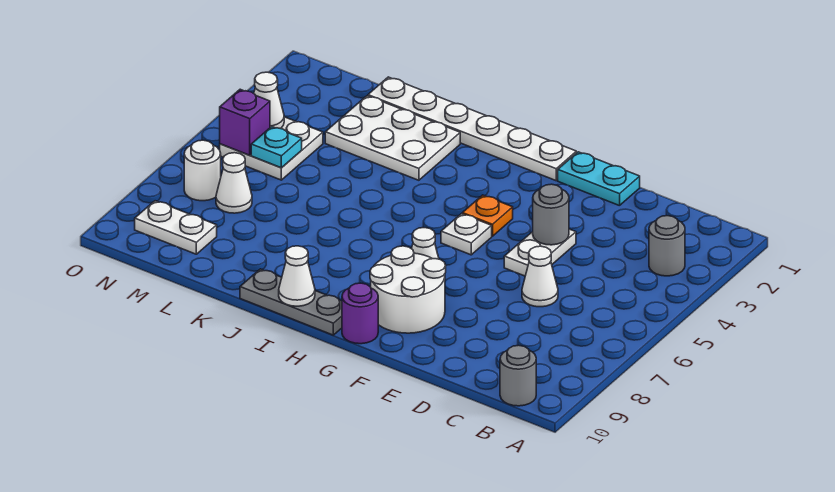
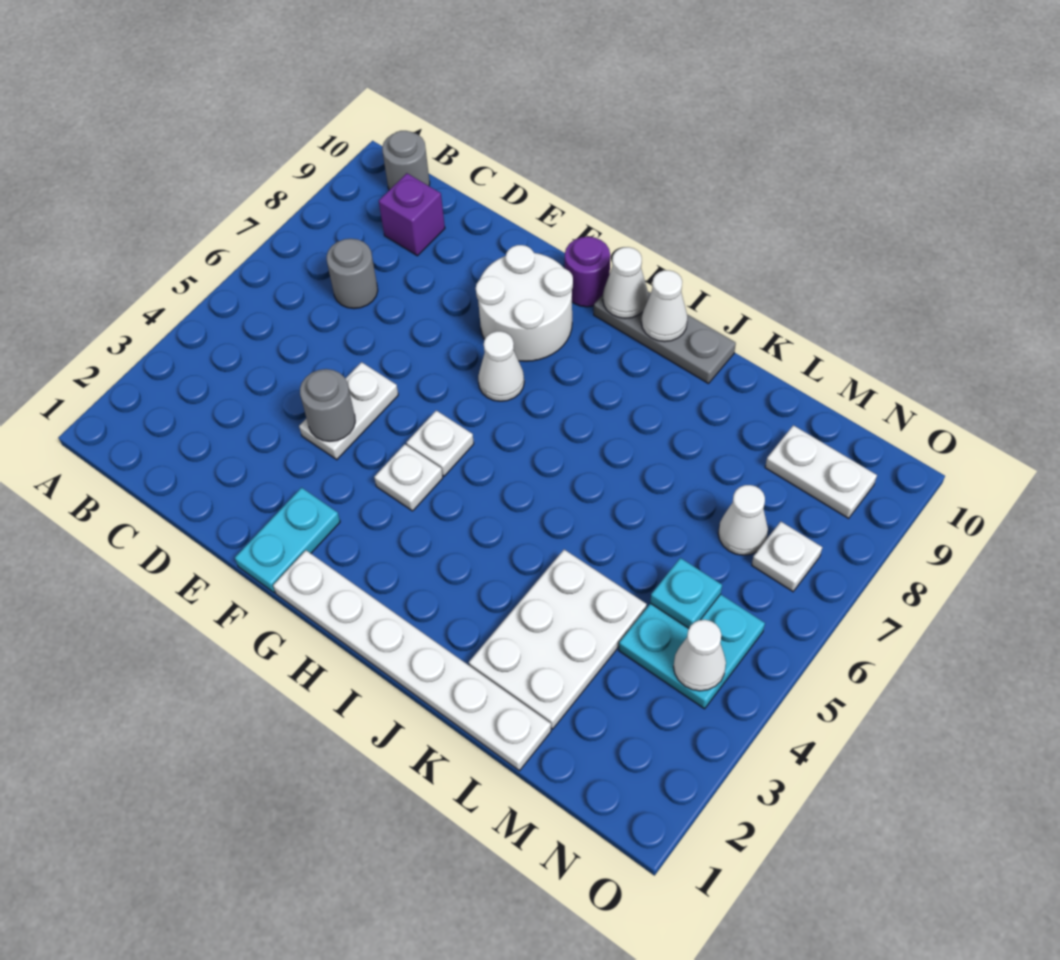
grey 1x1 round brick [649,216,685,276] -> grey 1x1 round brick moved to [327,239,378,309]
white 1x1 cone [522,246,558,307] -> white 1x1 cone moved to [603,247,648,318]
cyan 1x2 plate [558,152,640,206] -> cyan 1x2 plate turned to [235,488,340,593]
orange 1x1 plate [462,195,513,236] -> white 1x1 plate [374,444,443,511]
white 2x3 plate [325,96,460,180] -> white 2x3 plate turned to [469,550,647,729]
white 2x2 plate [220,117,323,180] -> cyan 2x2 plate [619,594,765,709]
purple 1x1 brick [220,89,270,155] -> purple 1x1 brick moved to [379,173,445,256]
white 1x1 round brick [184,140,221,201] -> white 1x1 plate [752,522,822,591]

